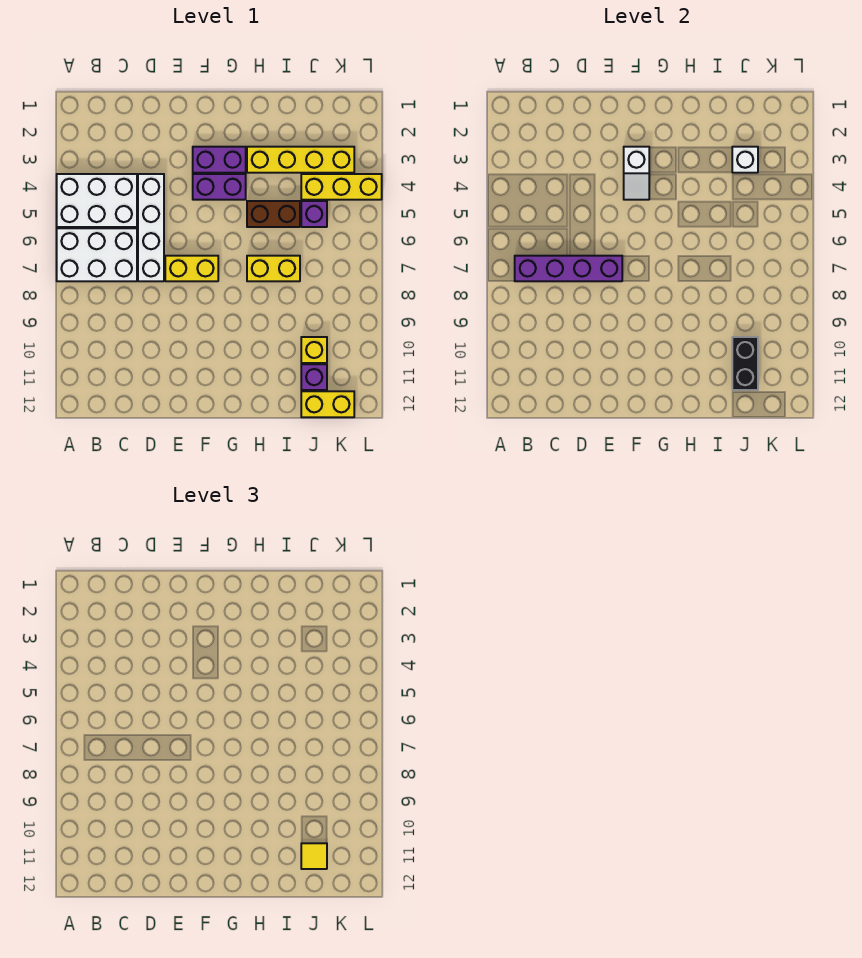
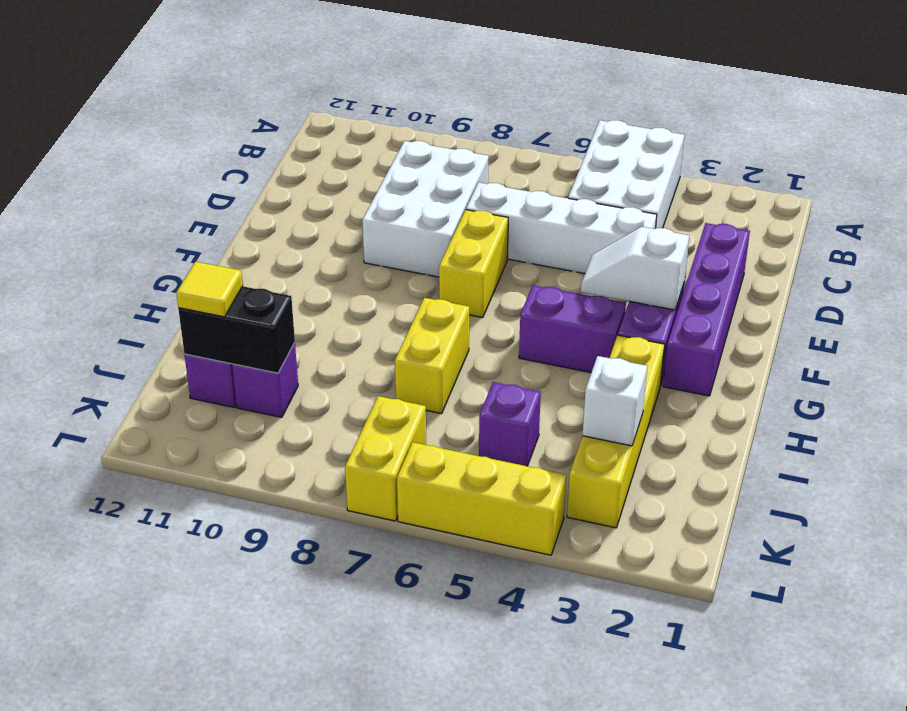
white 2x3 brick [57,228,137,281] -> white 2x3 brick moved to [362,141,489,277]
purple 1x4 brick [515,256,622,281] -> purple 1x4 brick moved to [663,223,750,396]
purple 1x2 brick [193,174,246,200] -> purple 1x2 brick turned to [519,285,626,372]
brown 1x2 brick [247,201,300,227] -> none
yellow 1x3 brick [301,174,382,200] -> yellow 1x3 brick turned to [397,442,566,555]
yellow 1x1 brick [301,337,327,363] -> purple 1x1 brick [232,343,298,417]
yellow 1x2 brick [301,391,354,417] -> yellow 1x2 brick moved to [345,396,426,521]

